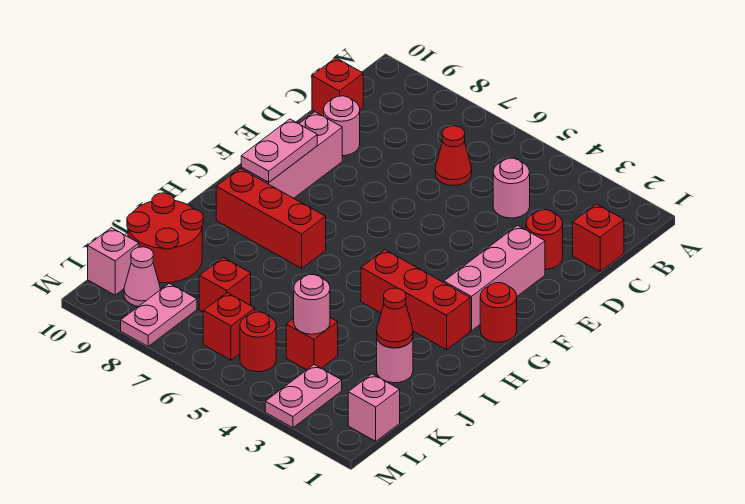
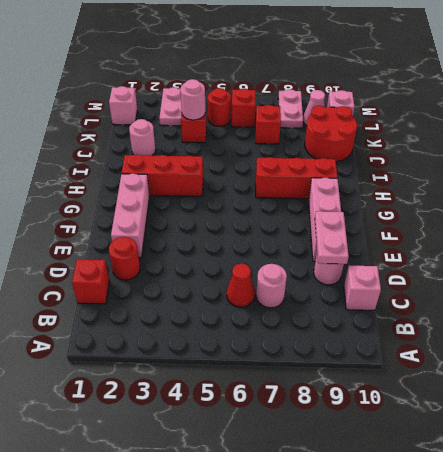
pink 1x1 round brick [493,158,530,218] -> pink 1x1 round brick moved to [256,264,287,308]
red 1x1 brick [312,58,363,116] -> pink 1x1 brick [344,265,381,310]
pink 1x2 plate [241,119,317,182] -> pink 1x2 plate moved to [315,211,349,264]
red 1x1 round brick [480,283,517,342] -> none
red 1x1 cone [377,288,413,348] -> none

